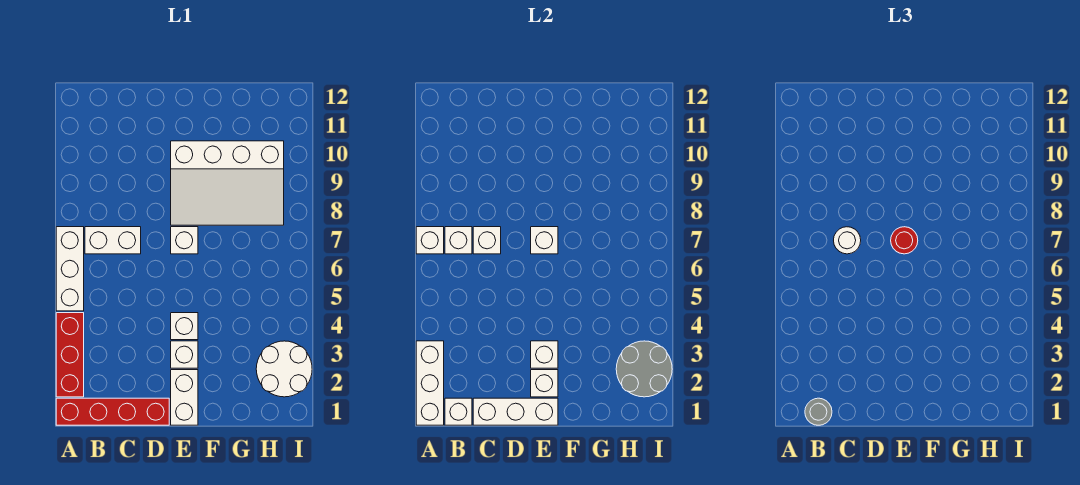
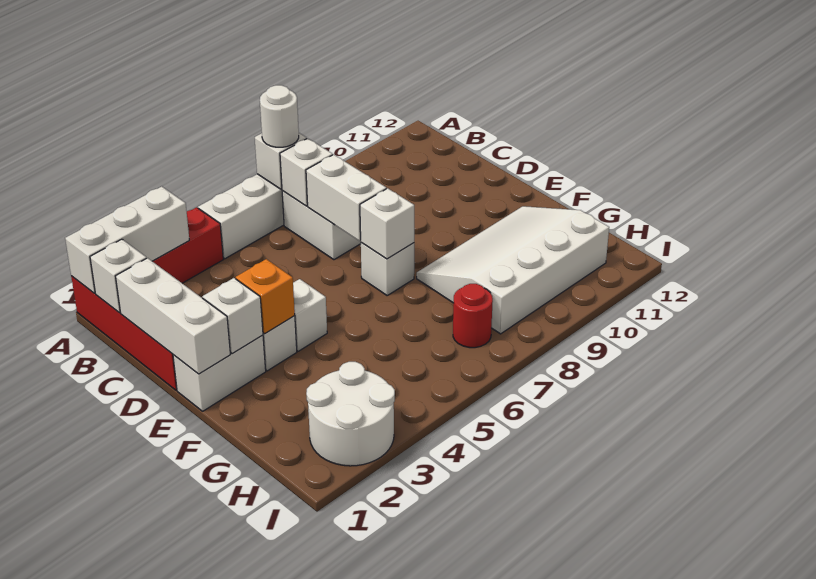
grey 1x1 round brick [805,398,832,425] -> none
white 1x1 brick [473,227,501,254] -> white 1x2 brick [306,155,386,241]
white 1x1 round brick [834,227,861,254] -> white 1x1 round brick moved to [260,85,299,147]
white 1x1 brick [531,341,558,368] -> orange 1x1 brick [236,259,295,334]
red 1x1 round brick [891,227,918,254] -> red 1x1 round brick moved to [453,284,493,348]
white 3x4 slope [171,141,284,225] -> white 3x4 slope turned to [417,206,609,334]
grey 2x2 round brick [616,341,672,397] -> none

